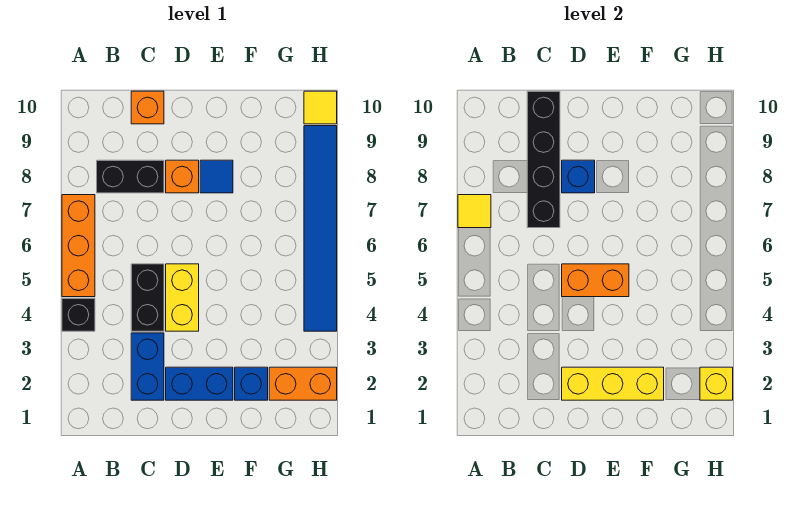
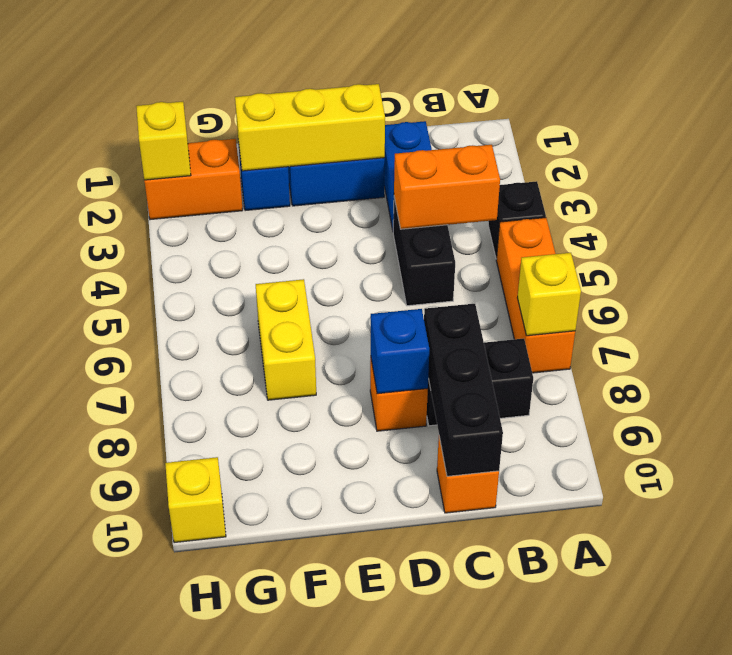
yellow 1x1 tile [458,195,491,228] -> yellow 1x1 brick [517,253,581,336]
black 1x4 brick [527,91,560,228] -> black 1x3 brick [424,304,503,476]
yellow 1x2 brick [166,264,199,331] -> yellow 1x2 brick moved to [256,279,316,400]
orange 1x2 brick [562,264,629,297] -> orange 1x2 brick moved to [394,145,500,229]
blue 1x1 tile [200,160,233,193] -> none
blue 1x6 tile [304,126,337,331] -> none
yellow 1x1 tile [304,91,337,124] -> yellow 1x1 brick [165,457,226,543]

